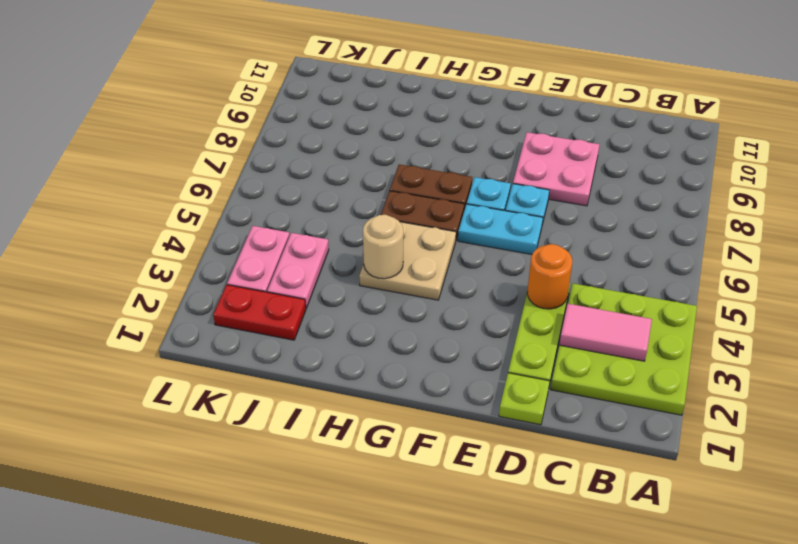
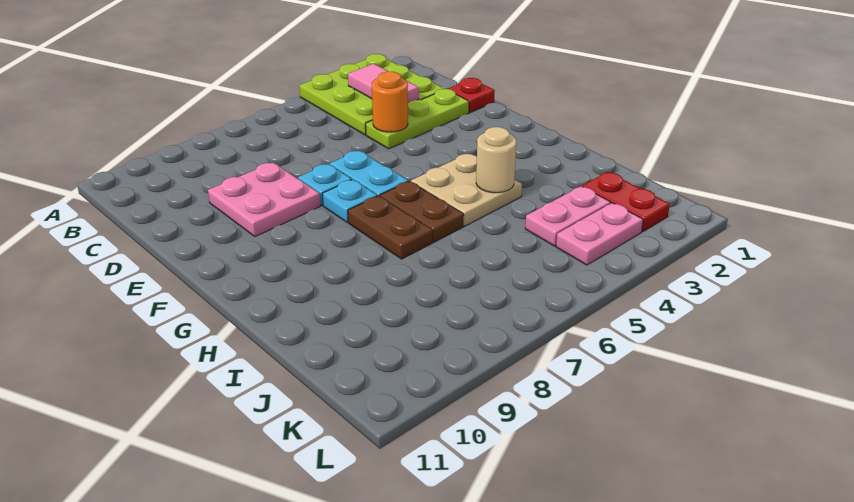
lime 1x1 plate [499,373,550,425] -> red 1x1 plate [448,78,495,113]

